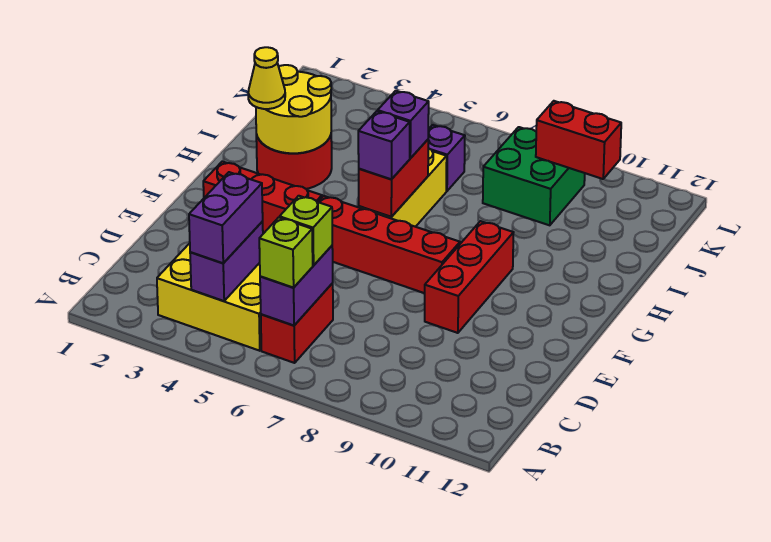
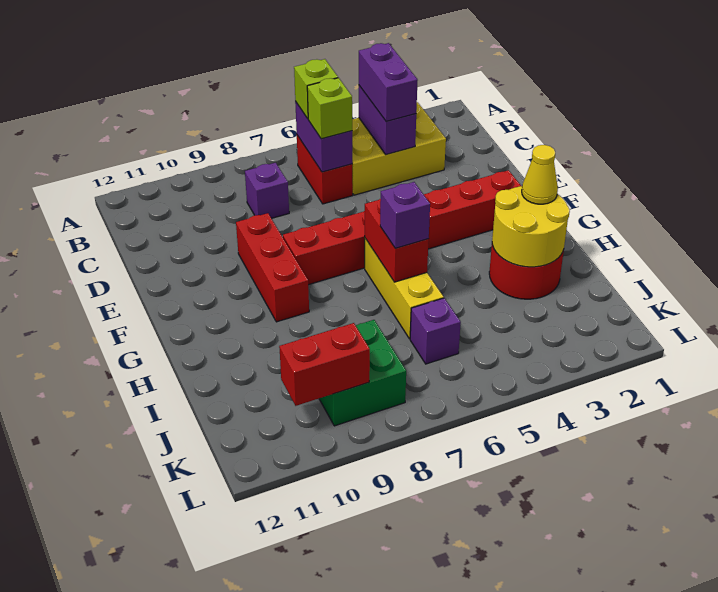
purple 1x1 brick [358,111,410,179] -> purple 1x1 brick moved to [245,163,289,218]

